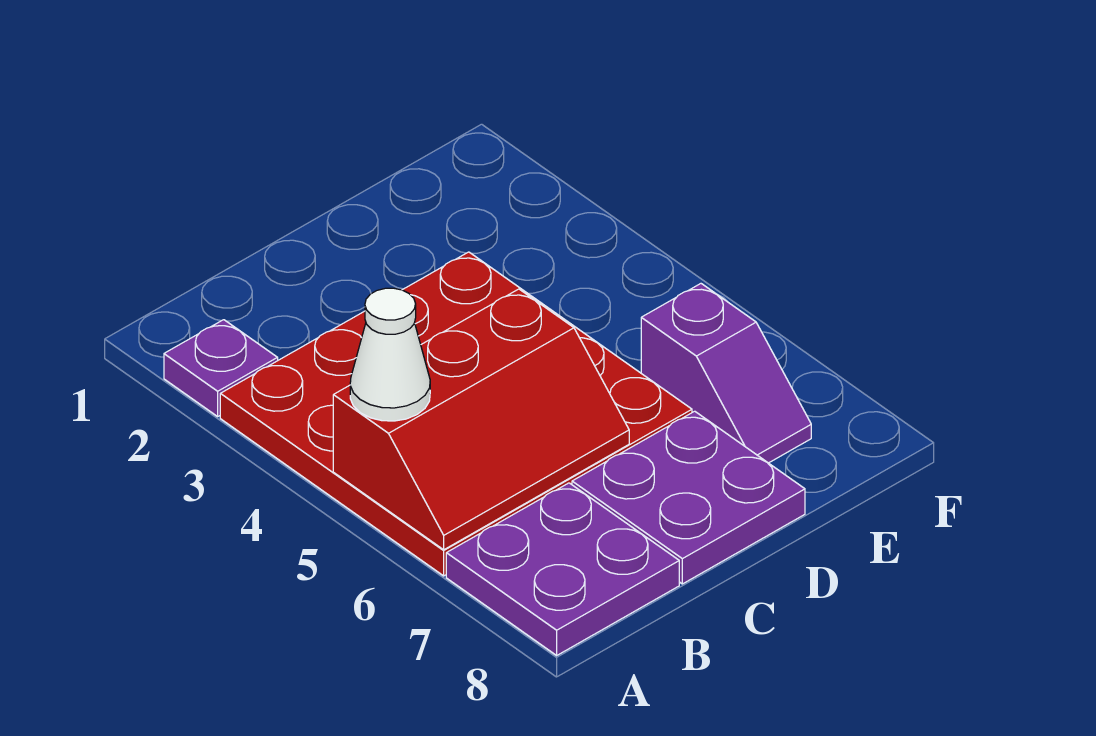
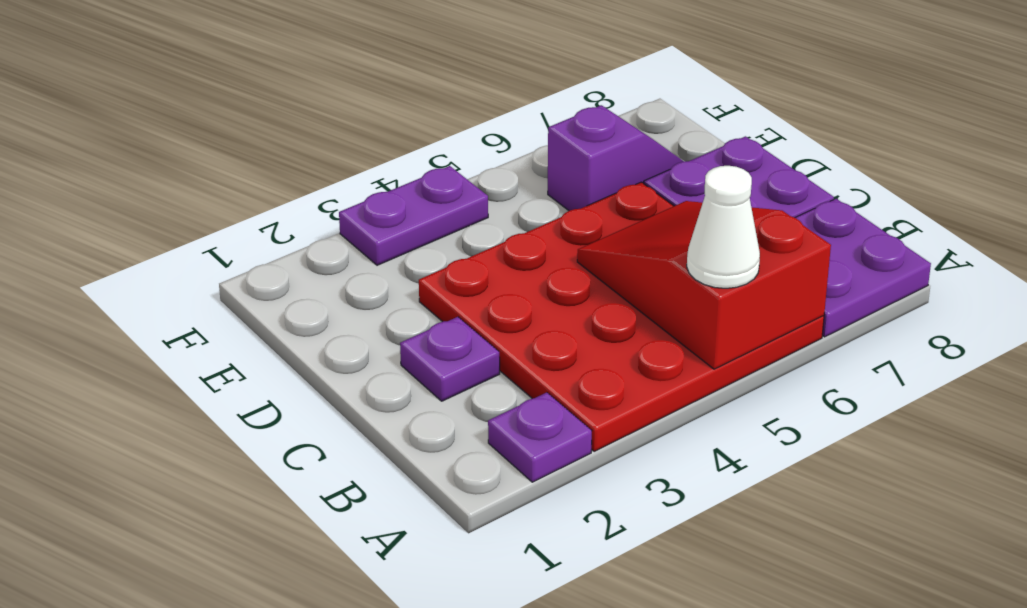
red 2x3 slope [333,289,629,550] -> red 2x3 slope turned to [577,201,831,369]
none -> purple 1x1 plate [400,317,500,401]
none -> purple 1x2 plate [339,166,488,265]

